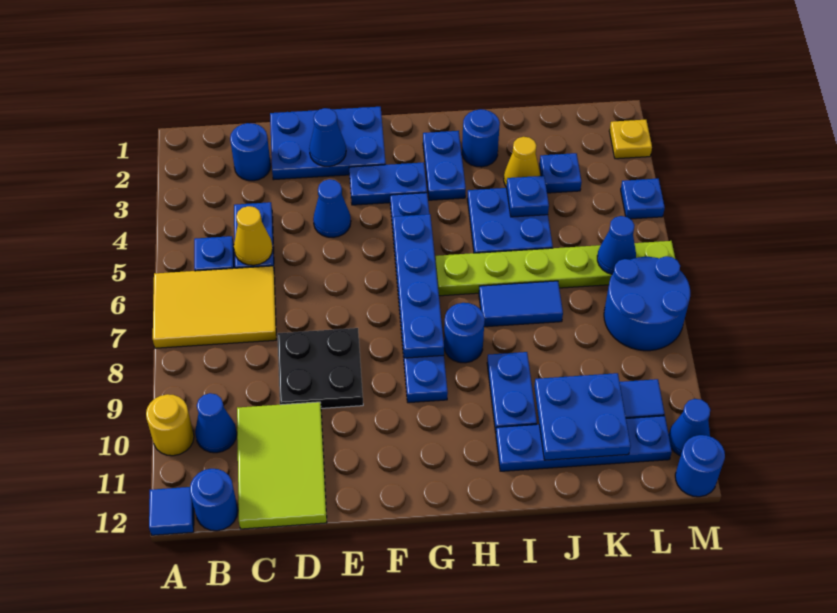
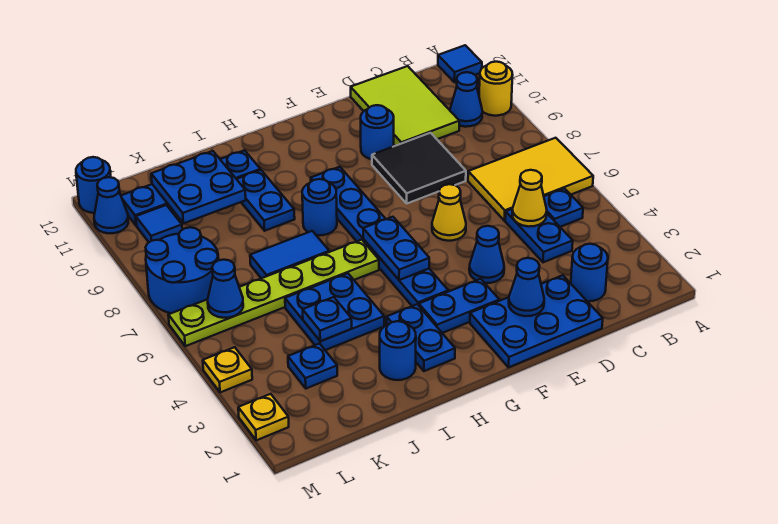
blue 1x1 round brick [190,469,238,531] -> blue 1x1 round brick moved to [361,105,394,159]
black 2x2 plate [277,328,363,408] -> black 2x2 tile [372,133,466,203]
blue 1x4 plate [393,214,444,358] -> blue 1x2 plate [363,217,429,280]
yellow 1x1 cone [504,137,540,187] -> yellow 1x1 cone moved to [432,184,466,241]
blue 1x1 plate [621,179,665,219] -> yellow 1x1 plate [203,347,252,392]

